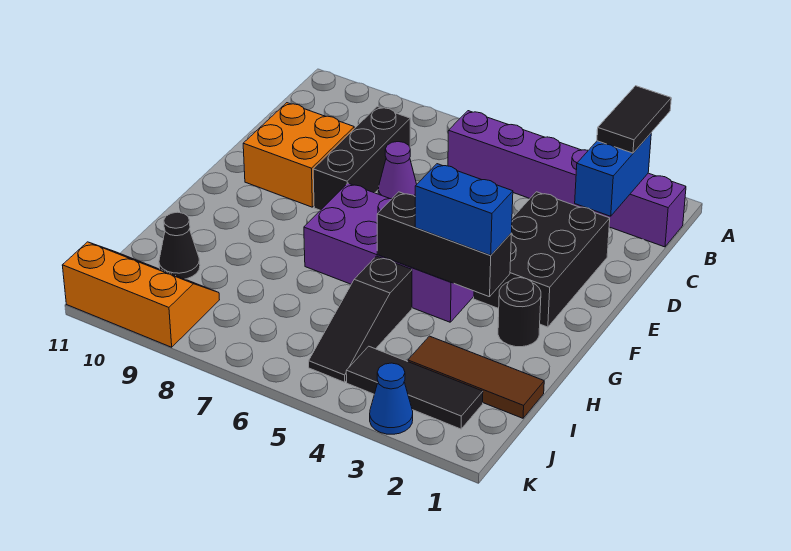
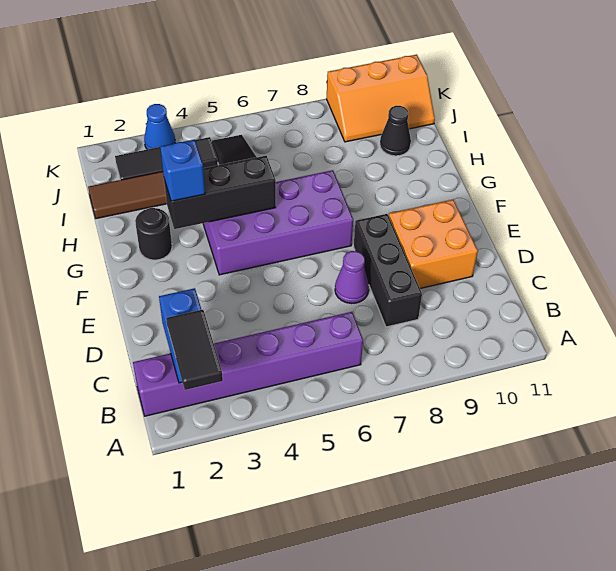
black 2x3 brick [474,192,610,327] -> none
blue 1x2 brick [415,164,513,255] -> blue 1x1 brick [160,140,205,201]

